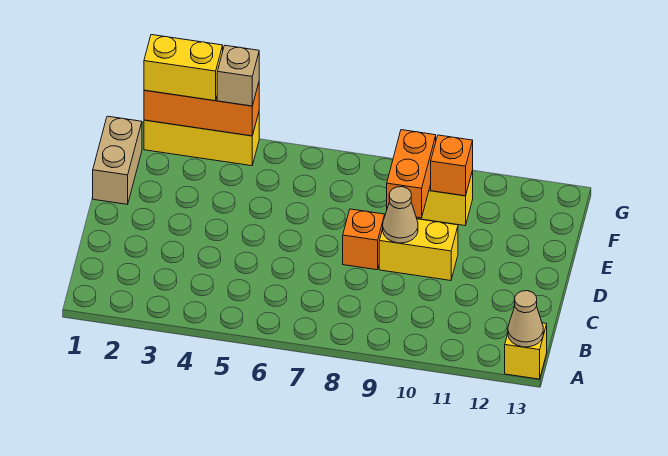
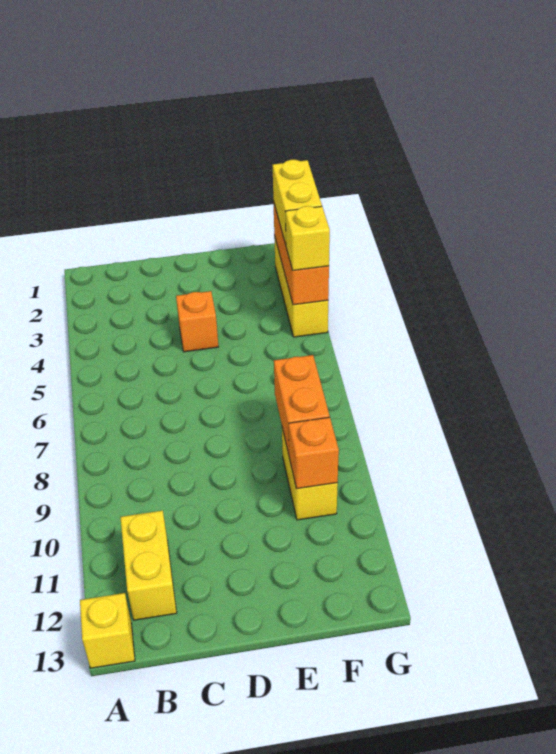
tan 1x1 cone [508,291,543,347] -> none
orange 1x1 brick [343,209,385,270] -> orange 1x1 brick moved to [176,291,218,352]
yellow 1x2 brick [379,219,458,281] -> yellow 1x2 brick moved to [120,511,177,620]
tan 1x1 cone [383,187,418,243] -> none
tan 1x2 brick [93,116,142,204] -> none
orange 1x2 brick [387,130,436,218] -> orange 1x2 brick turned to [274,355,330,454]
tan 1x1 brick [217,45,259,106] -> yellow 1x1 brick [285,206,330,270]

